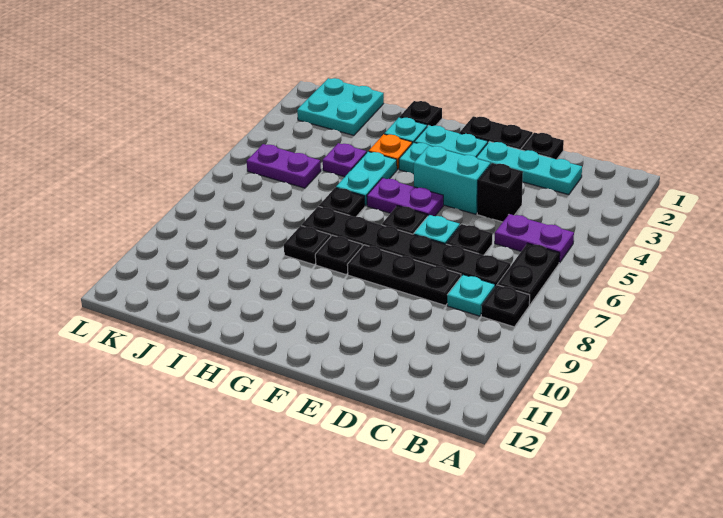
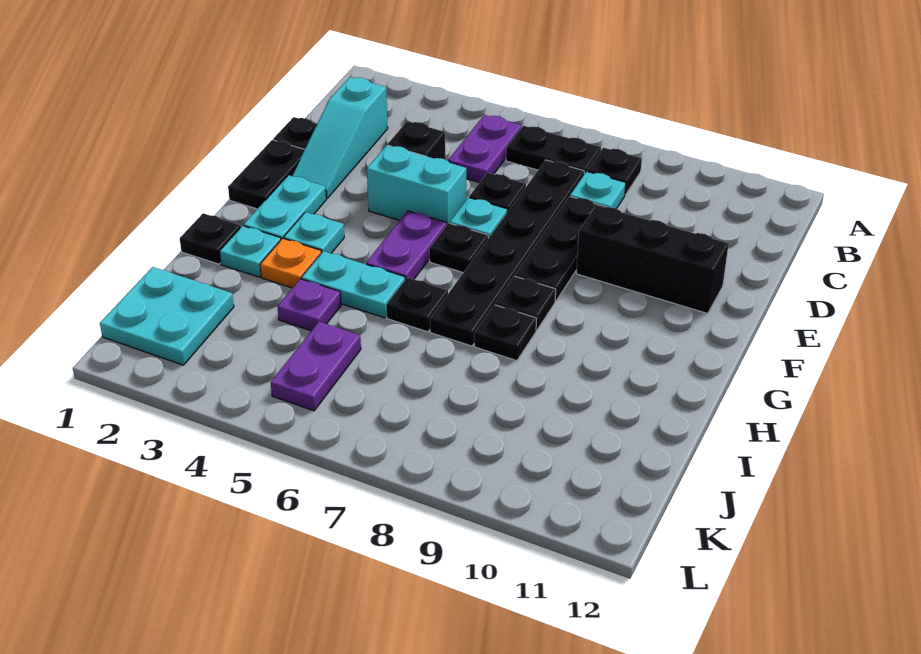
cyan 1x3 plate [477,142,582,195] -> cyan 1x3 slope [292,77,388,198]
cyan 1x2 brick [414,146,490,214] -> cyan 1x2 brick turned to [367,145,466,225]
none -> black 1x3 brick [576,205,729,314]

